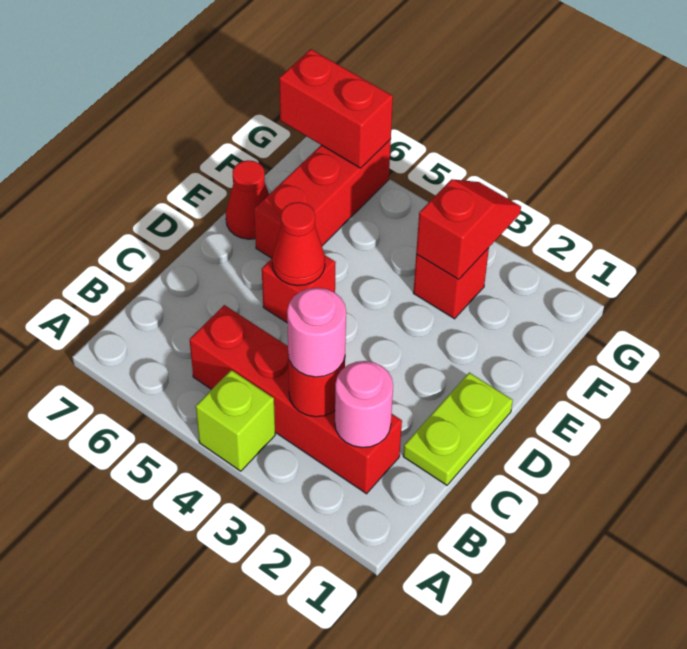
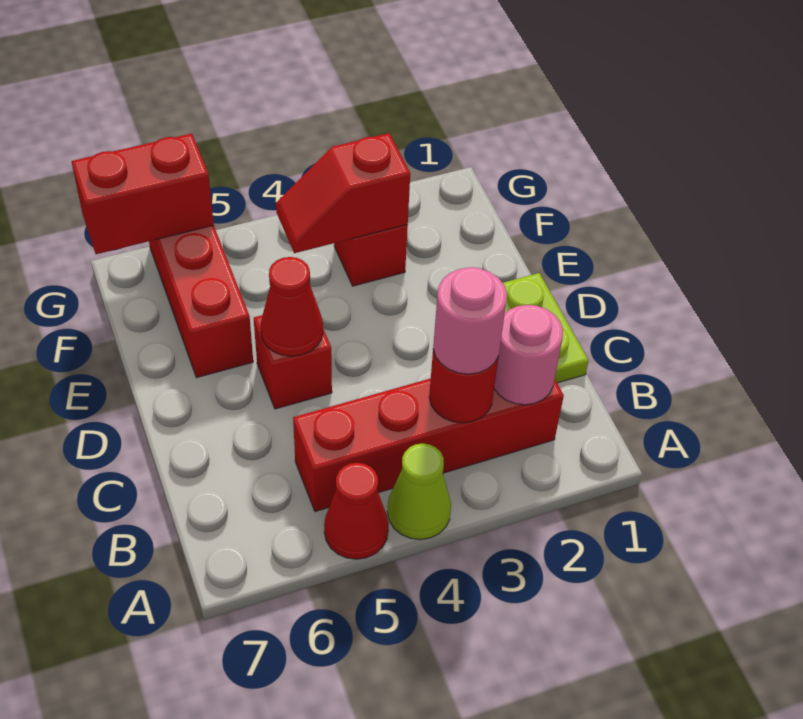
lime 1x1 brick [196,370,275,471] -> lime 1x1 cone [387,443,451,540]
red 1x1 cone [226,160,269,239] -> red 1x1 cone moved to [324,463,389,559]
red 1x2 slope [416,179,521,279] -> red 1x2 slope turned to [276,133,410,253]

